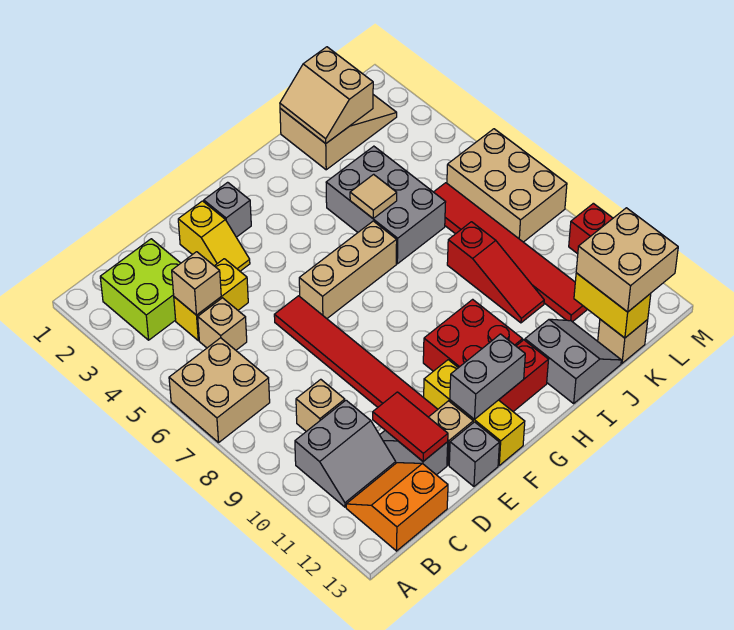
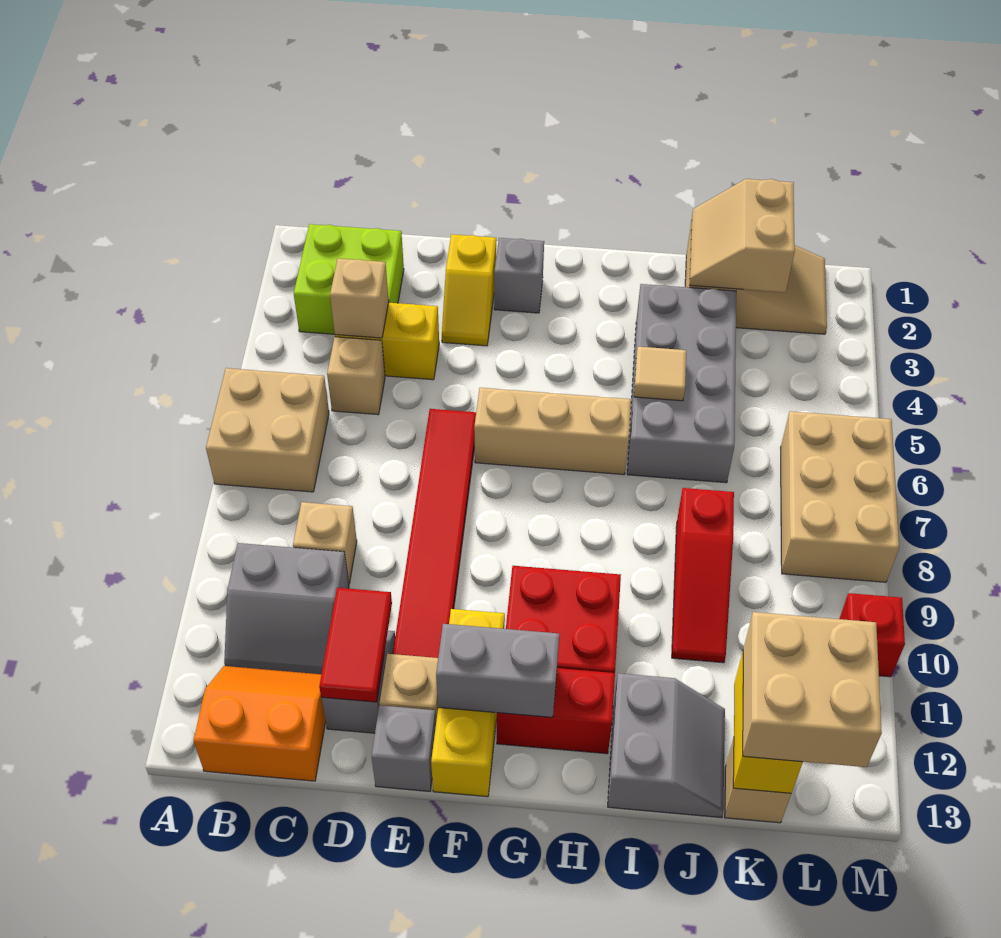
grey 2x3 brick [326,146,446,264] -> grey 2x4 brick [627,284,736,483]
red 1x6 tile [434,183,588,322] -> none

